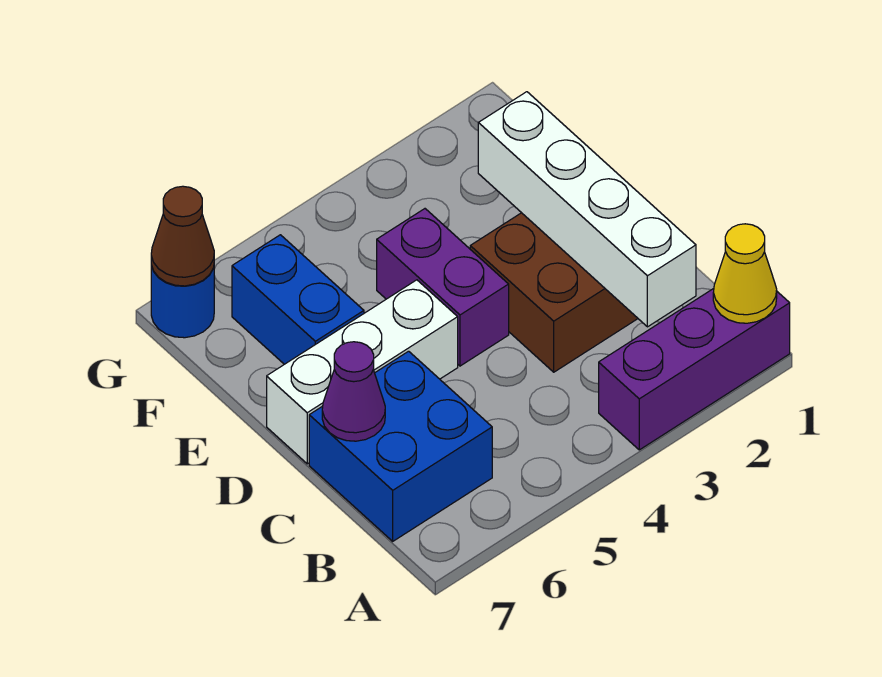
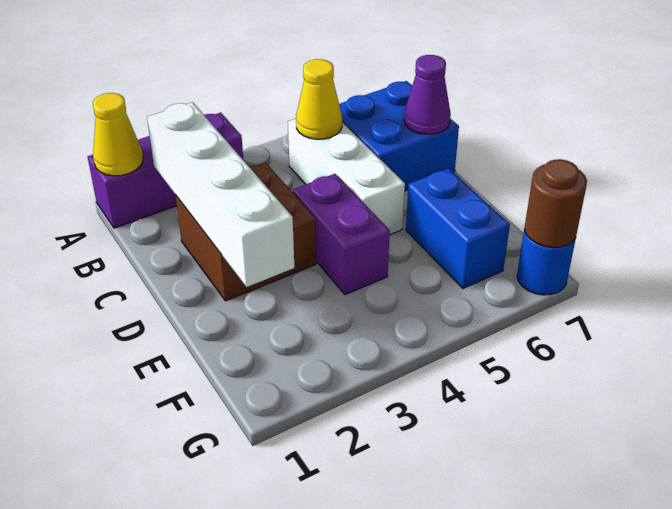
none -> yellow 1x1 cone [296,59,342,139]
white 1x3 brick [267,280,458,464] -> white 1x3 brick turned to [288,119,405,235]
brown 1x1 cone [151,186,214,286] -> brown 1x1 round brick [524,159,587,248]

